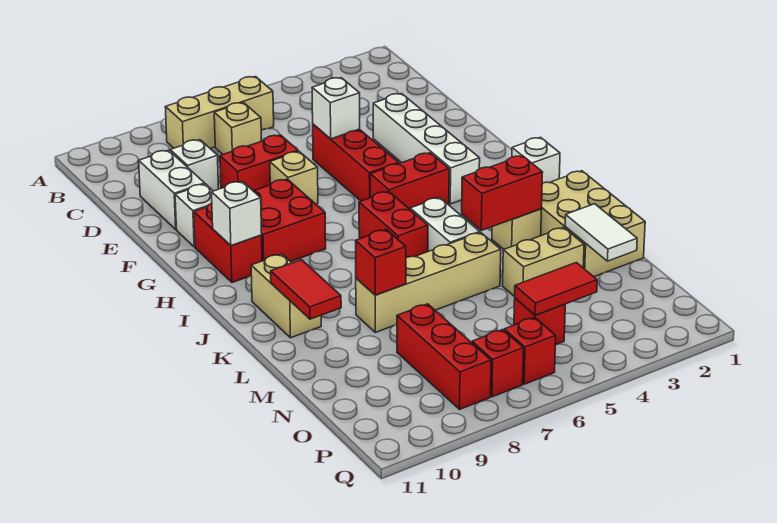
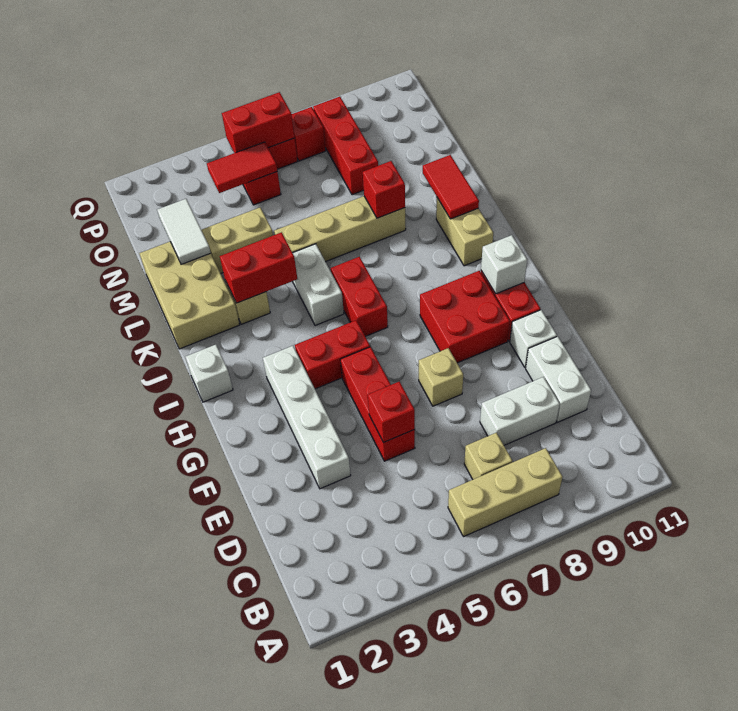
white 1x1 brick [170,140,219,191] -> white 1x2 brick [480,377,560,445]
white 1x1 brick [312,78,360,139] -> red 1x1 brick [368,381,415,443]
red 1x2 brick [220,135,299,191] -> red 1x2 brick moved to [222,92,295,153]

